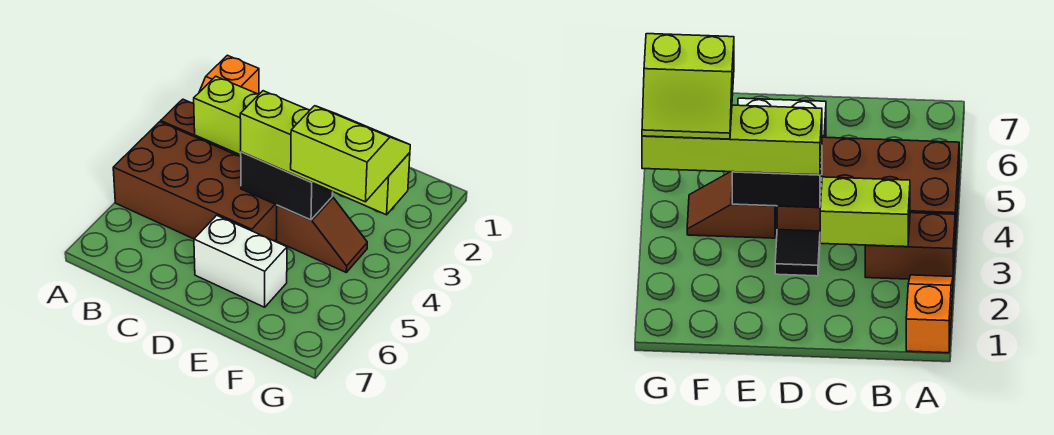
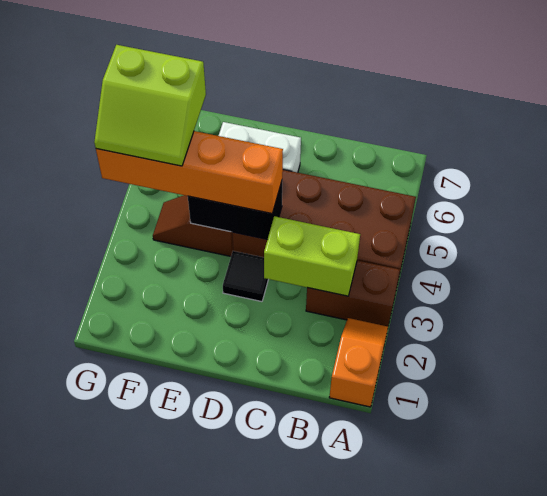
lime 1x4 brick [240,91,410,215] -> orange 1x4 brick [96,131,283,214]

